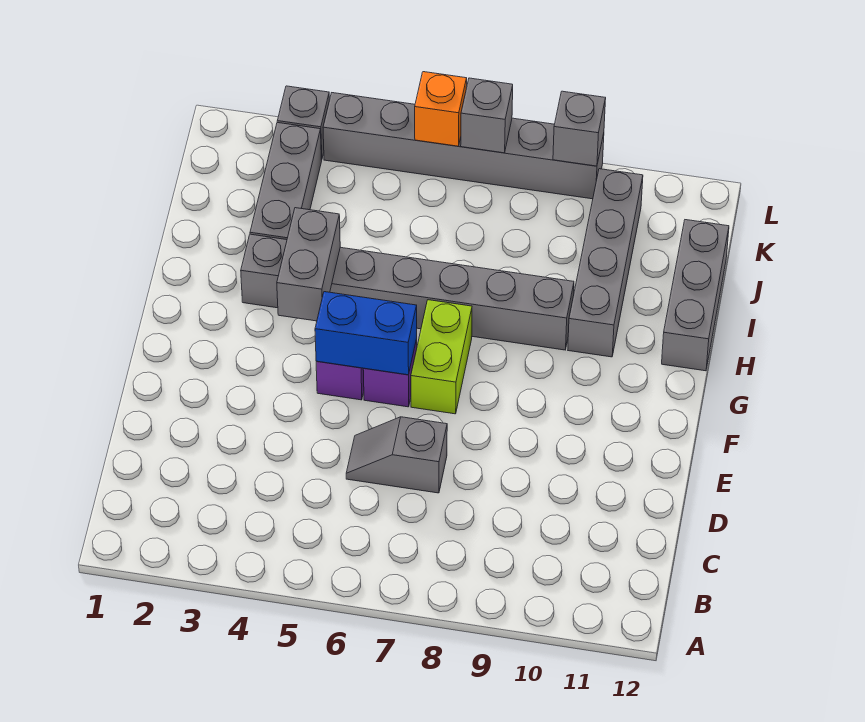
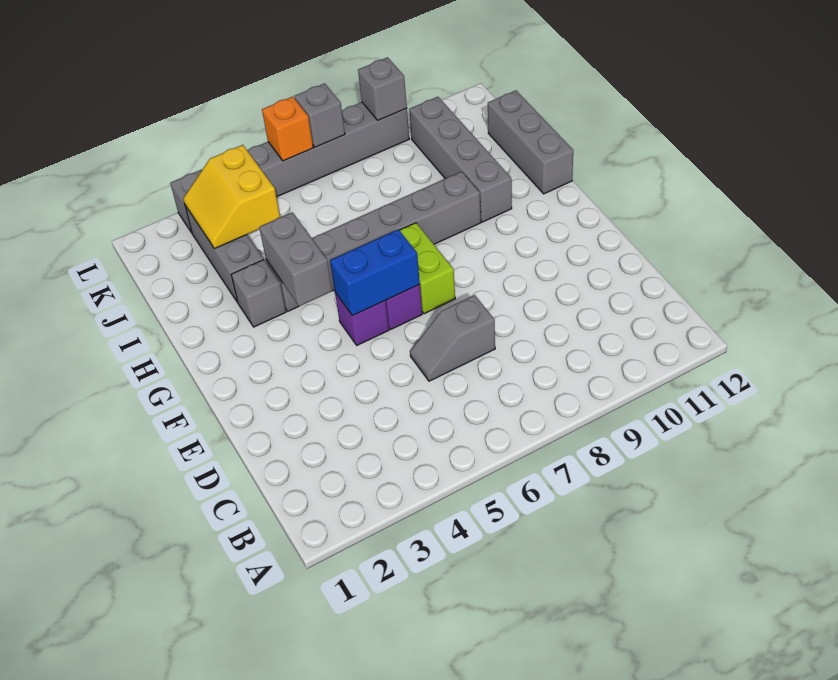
none -> yellow 2x2 slope [183,145,280,249]

